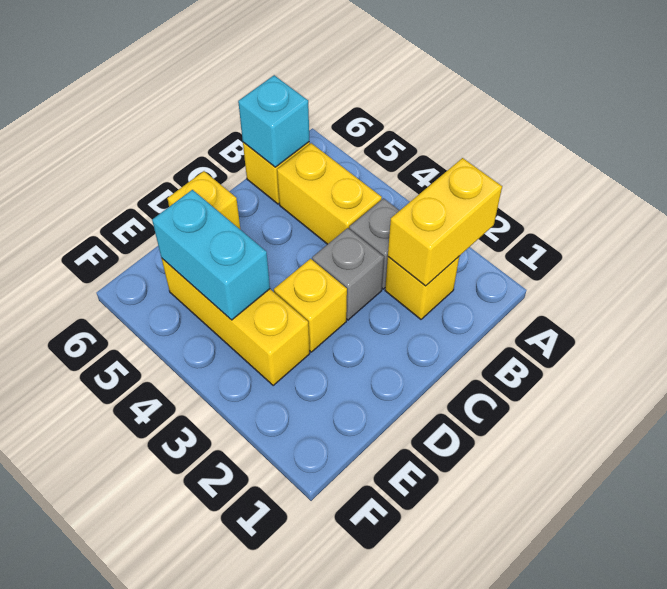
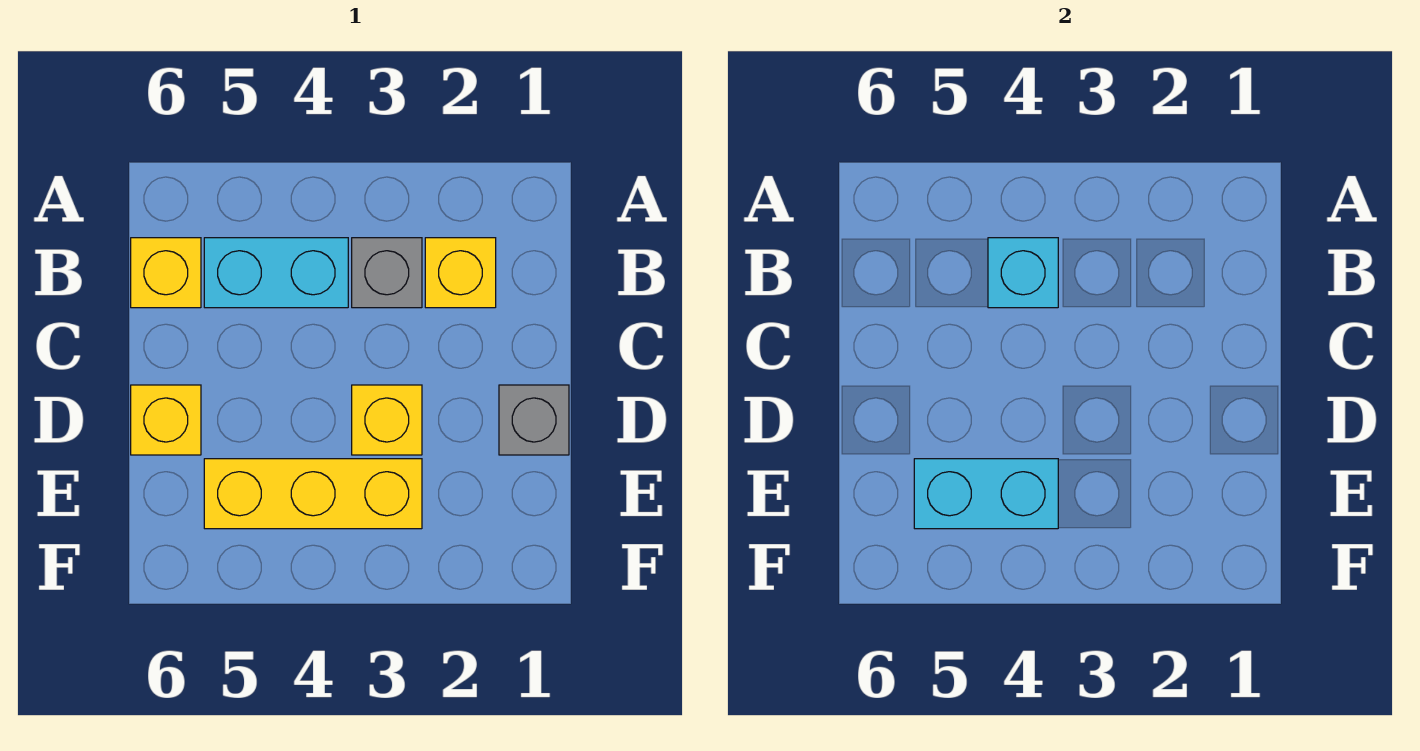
yellow 1x2 brick [388,158,502,286] -> none
yellow 1x2 brick [277,143,382,244] -> cyan 1x2 brick [204,238,348,308]
cyan 1x1 brick [238,75,309,167] -> cyan 1x1 brick moved to [988,238,1058,308]
grey 1x1 brick [312,228,384,320] -> grey 1x1 brick moved to [499,385,569,455]

